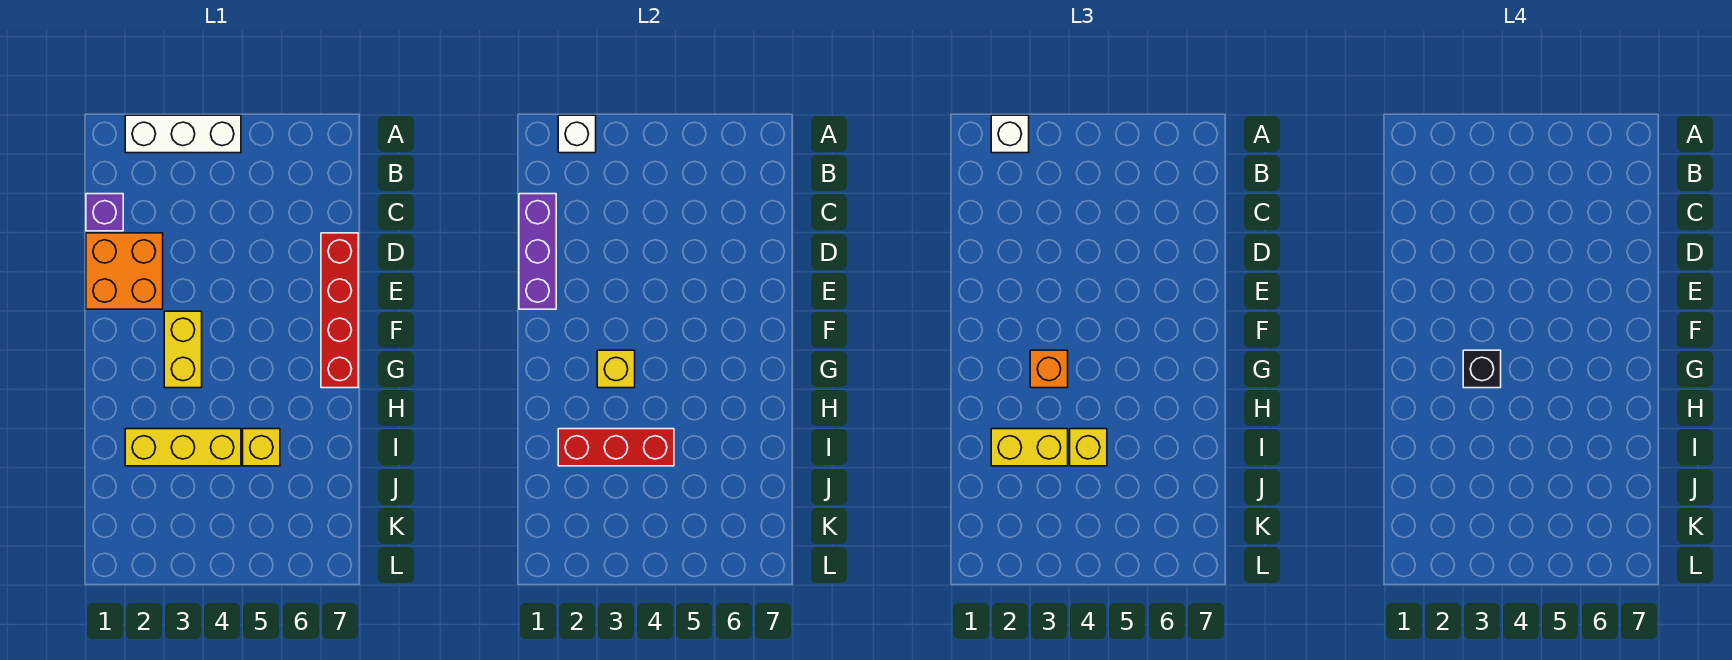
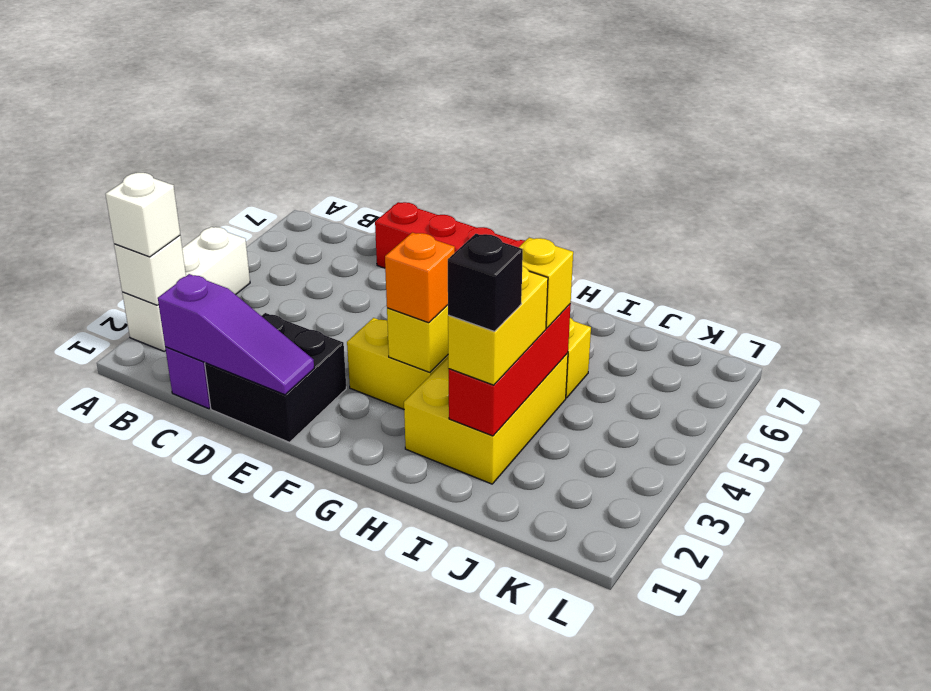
purple 1x3 brick [519,194,556,309] -> purple 1x3 slope [158,274,314,395]
orange 2x2 brick [86,233,163,309] -> black 2x2 brick [205,313,346,442]
black 1x1 brick [1463,350,1501,388] -> black 1x1 brick moved to [448,234,523,332]
yellow 1x3 brick [125,429,241,466] -> yellow 2x3 brick [404,353,568,484]

